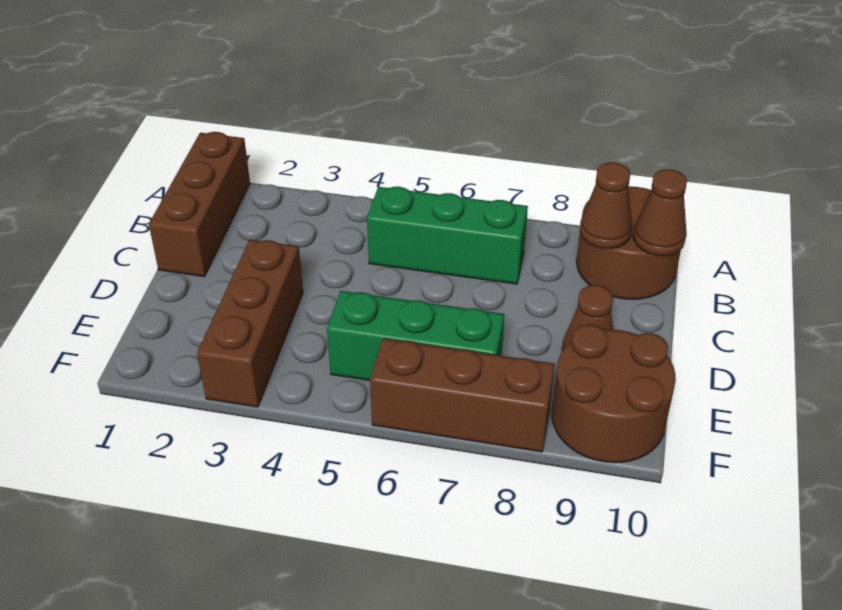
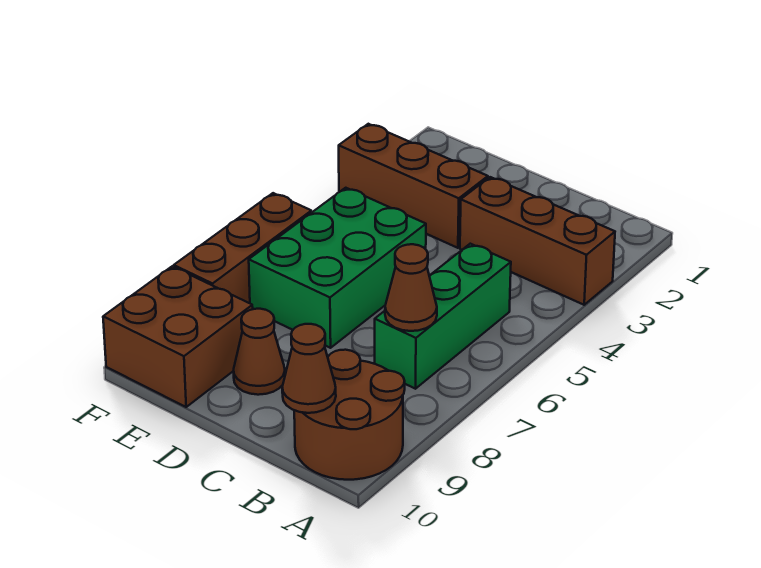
brown 1x3 brick [149,132,250,277] -> brown 1x3 brick moved to [460,177,615,305]
brown 1x1 cone [580,162,632,249] -> brown 1x1 cone moved to [385,244,437,331]
green 1x3 brick [327,291,505,380] -> green 2x3 brick [249,188,426,348]
brown 2x2 round brick [552,325,676,463] -> brown 2x2 brick [103,266,253,407]

